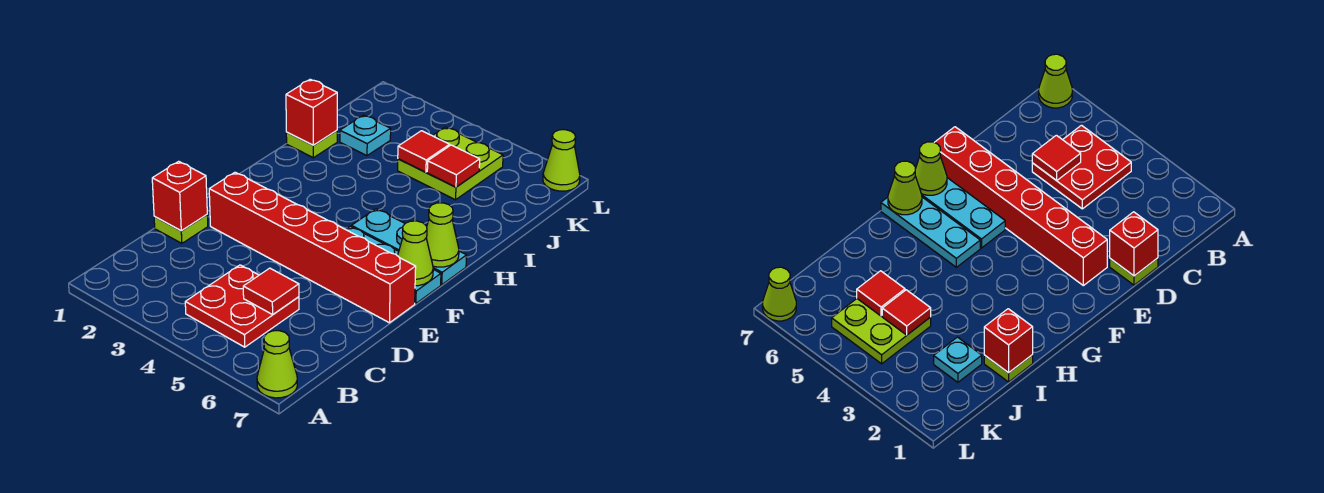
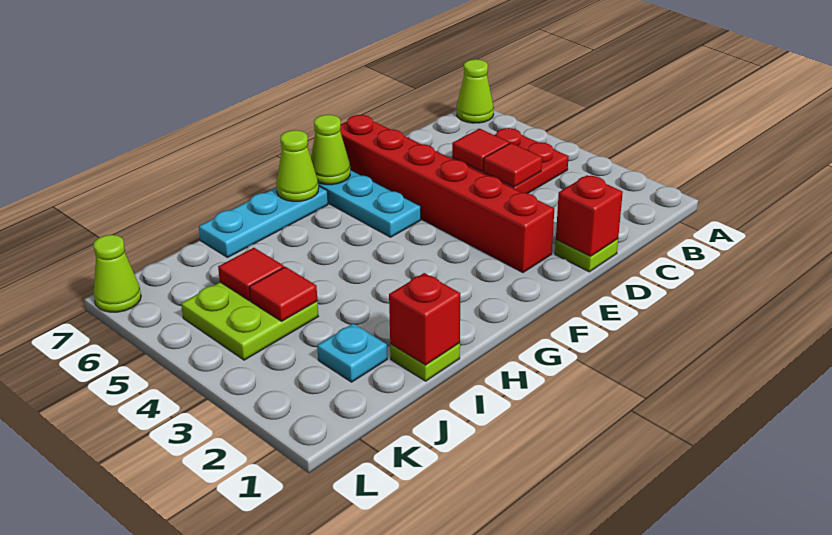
none -> red 1x1 tile [484,143,542,187]
cyan 1x3 plate [351,209,467,285] -> cyan 1x3 plate turned to [199,186,328,257]

